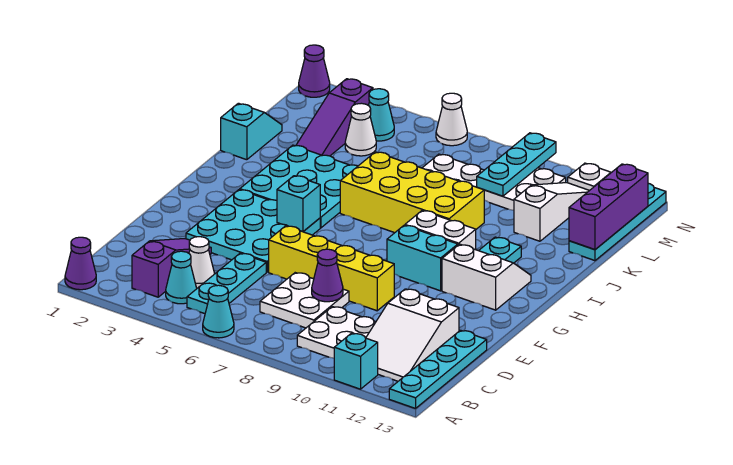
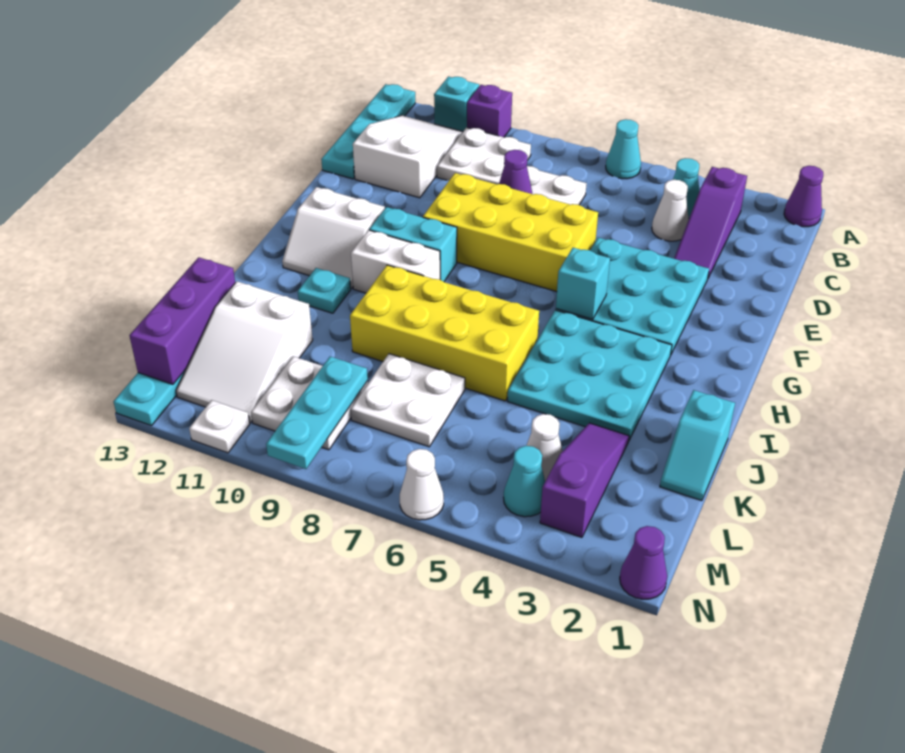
none -> purple 1x1 brick [467,85,512,137]
cyan 1x3 plate [187,253,266,314] -> none
yellow 1x4 brick [269,226,394,311] -> yellow 2x4 brick [423,173,598,292]
white 1x3 slope [514,183,590,241] -> white 2x3 slope [176,281,313,423]

